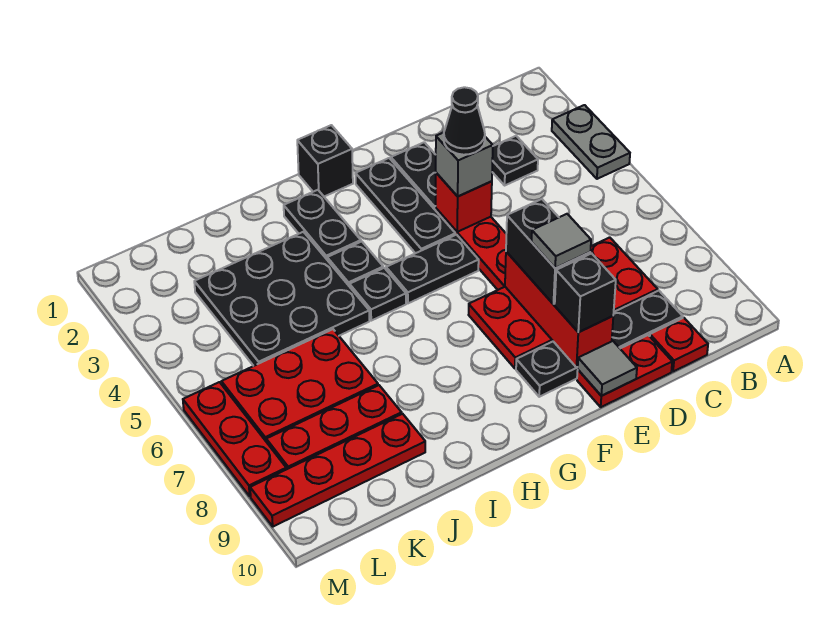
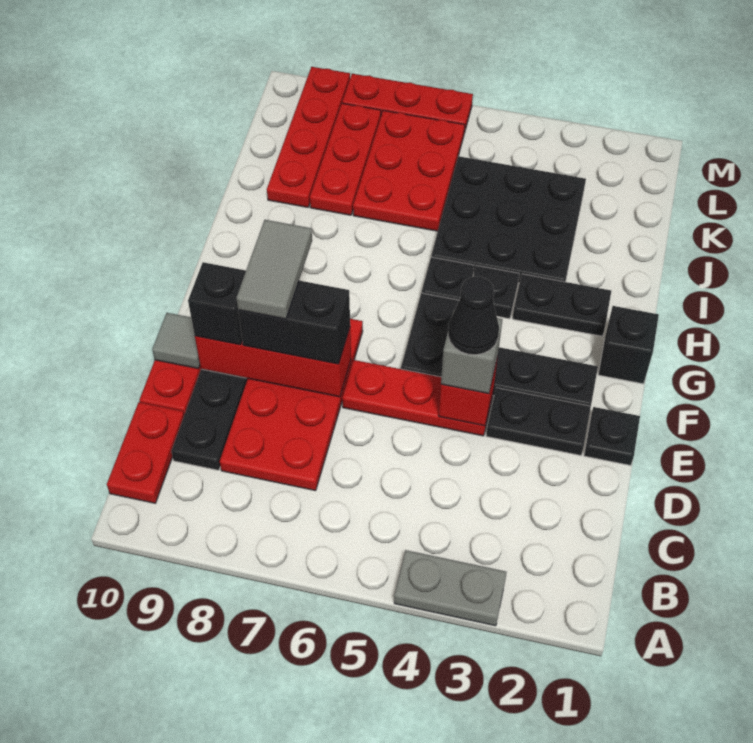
black 1x1 plate [492,136,538,185] -> black 1x1 plate moved to [584,407,640,465]
red 1x1 plate [650,318,708,372] -> red 1x2 plate [107,402,184,503]
grey 1x1 tile [532,214,591,268] -> grey 1x2 tile [236,220,312,319]

